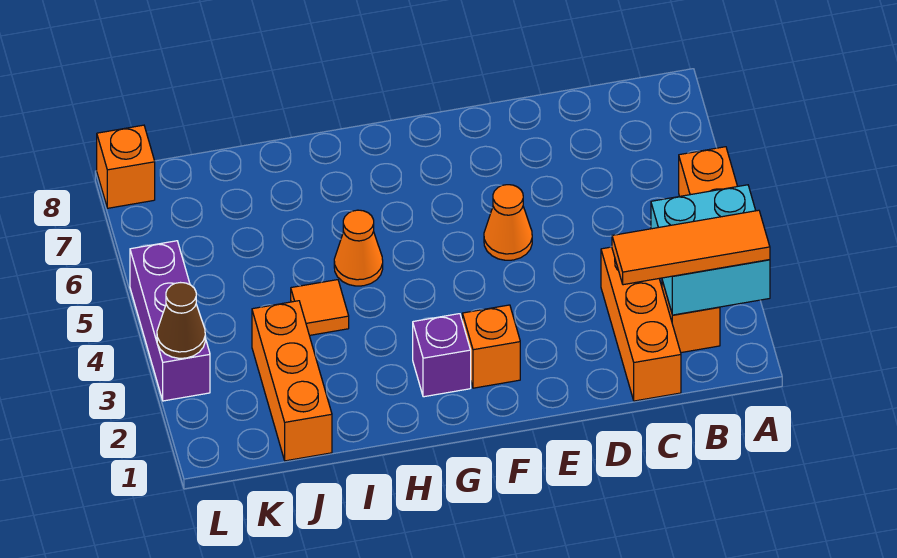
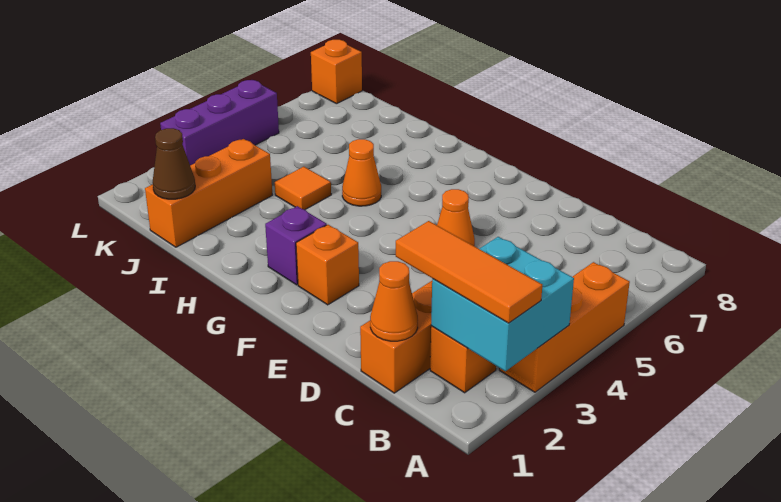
none -> orange 1x1 cone [370,261,418,341]
brown 1x1 cone [157,283,205,358] -> brown 1x1 cone moved to [153,128,195,199]

